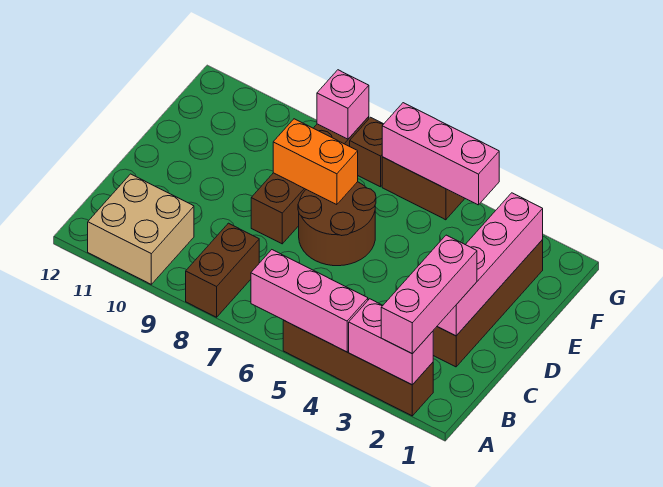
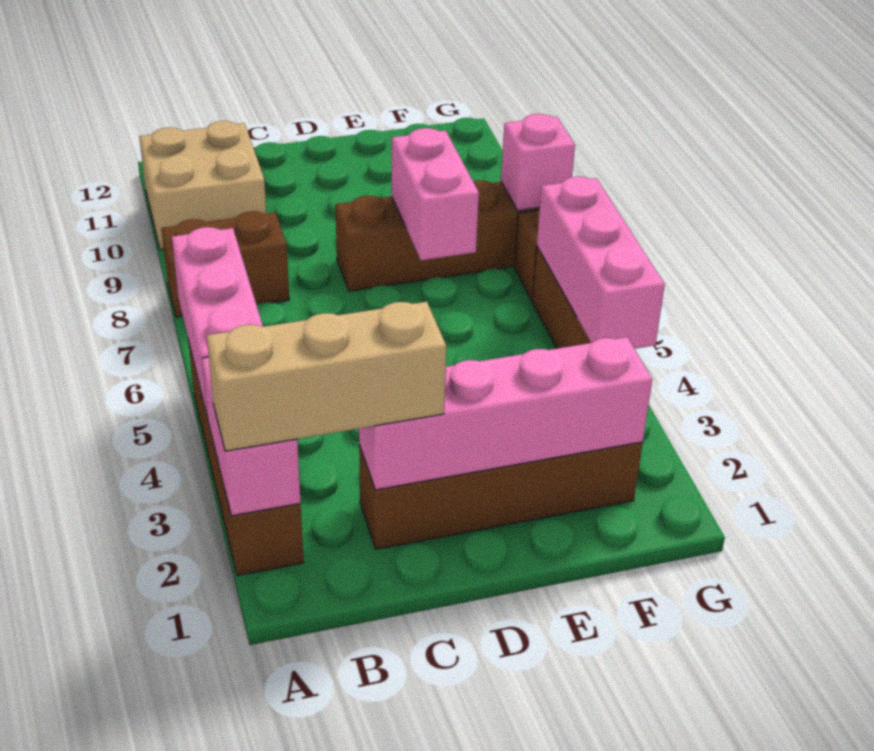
pink 1x3 brick [381,235,477,354] -> tan 1x3 brick [207,302,446,451]
brown 2x2 round brick [298,182,376,266] -> none
orange 1x2 brick [273,119,358,205] -> pink 1x2 brick [392,128,479,260]

